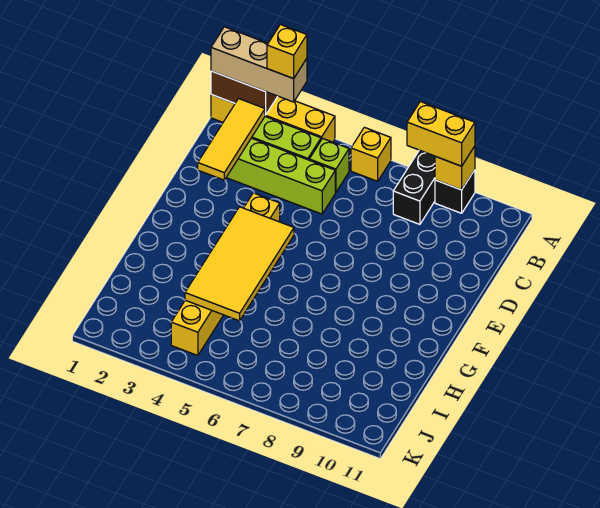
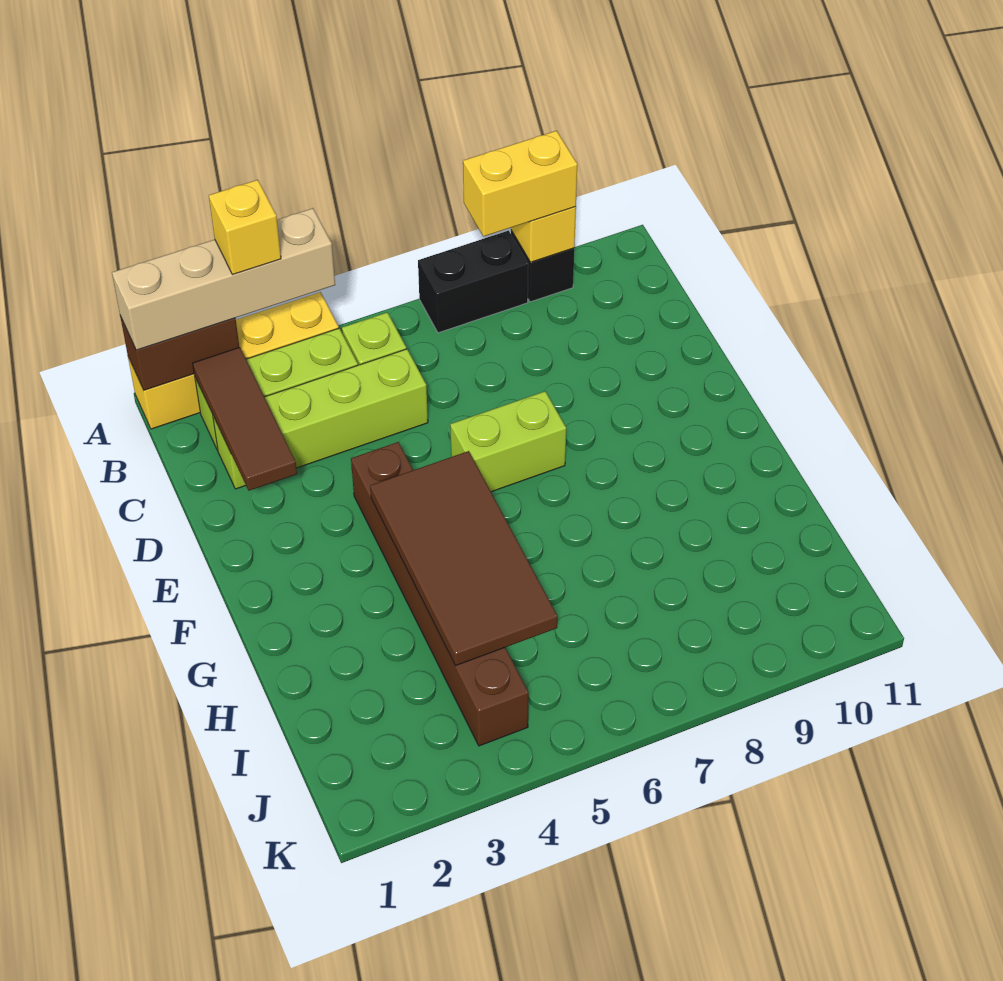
tan 1x3 brick [211,27,307,102] -> tan 1x4 brick [112,208,335,350]
yellow 1x1 brick [351,127,391,181] -> none
black 1x2 brick [393,150,435,224] -> black 1x2 brick turned to [418,231,528,333]
yellow 1x3 tile [198,99,265,180] -> brown 1x3 tile [193,347,297,491]
yellow 1x6 brick [171,193,280,356] -> brown 1x6 brick [351,442,529,746]
none -> lime 1x2 brick [450,391,566,492]
yellow 2x4 tile [185,207,294,321] -> brown 2x4 tile [370,451,558,666]

